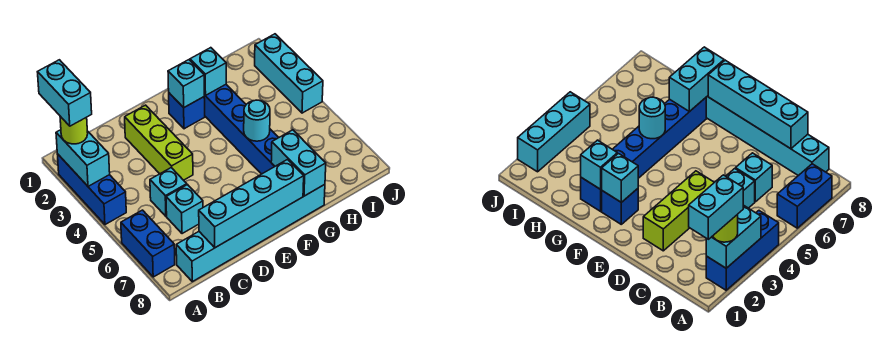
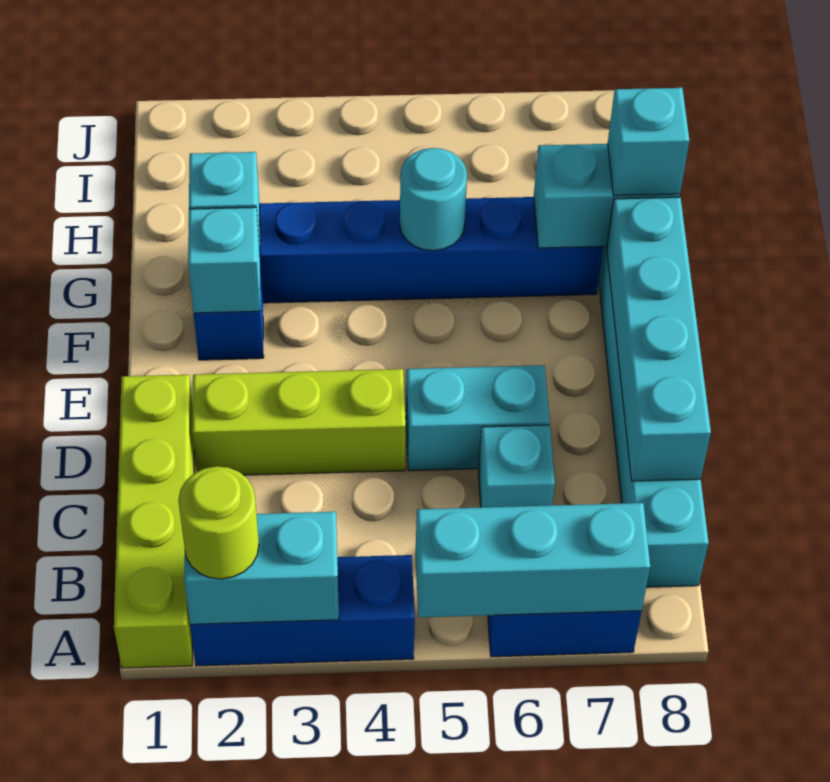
none -> lime 1x4 brick [114,375,194,668]
cyan 1x2 brick [38,60,92,126] -> cyan 1x2 brick moved to [406,365,550,471]
cyan 1x1 brick [150,168,187,216] -> cyan 1x1 brick moved to [607,88,689,196]
cyan 1x3 brick [255,34,323,113] -> cyan 1x3 brick moved to [415,503,650,617]

